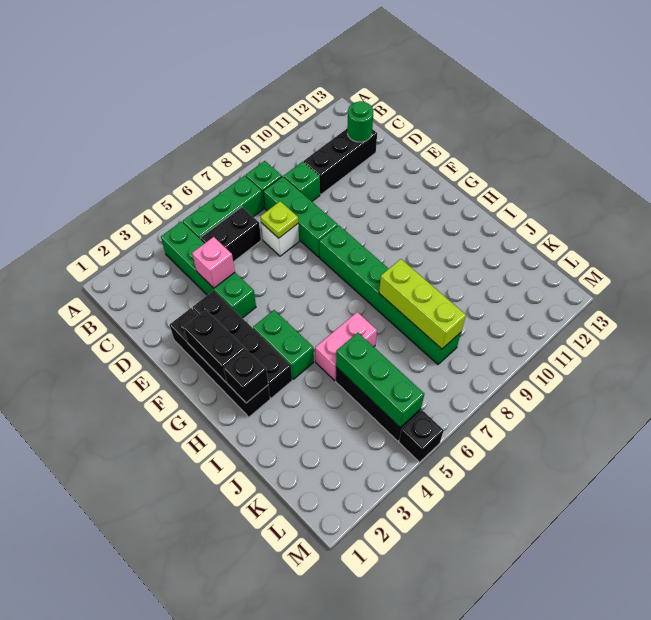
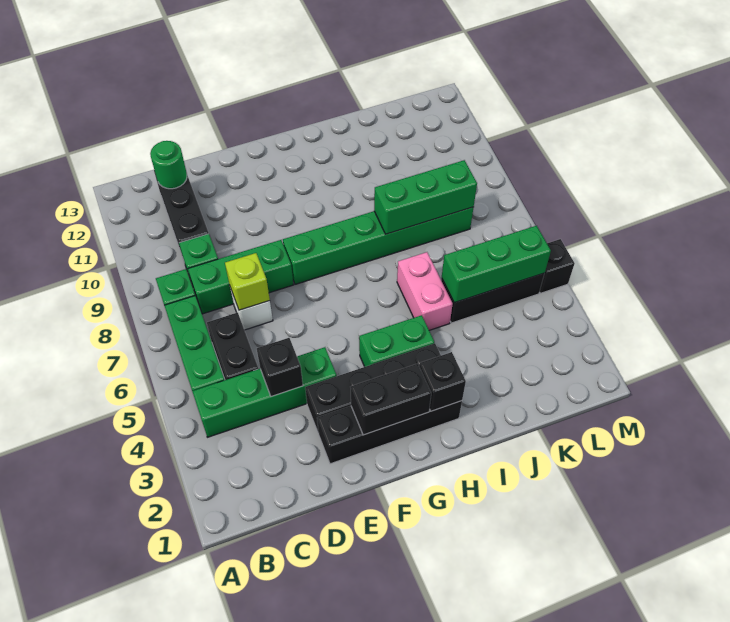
pink 1x1 brick [192,237,235,288] -> black 1x1 brick [257,338,303,397]
lime 1x1 plate [260,201,298,238] -> lime 1x1 brick [225,253,270,310]
lime 1x3 brick [379,259,466,349] -> green 1x3 brick [374,160,477,234]

